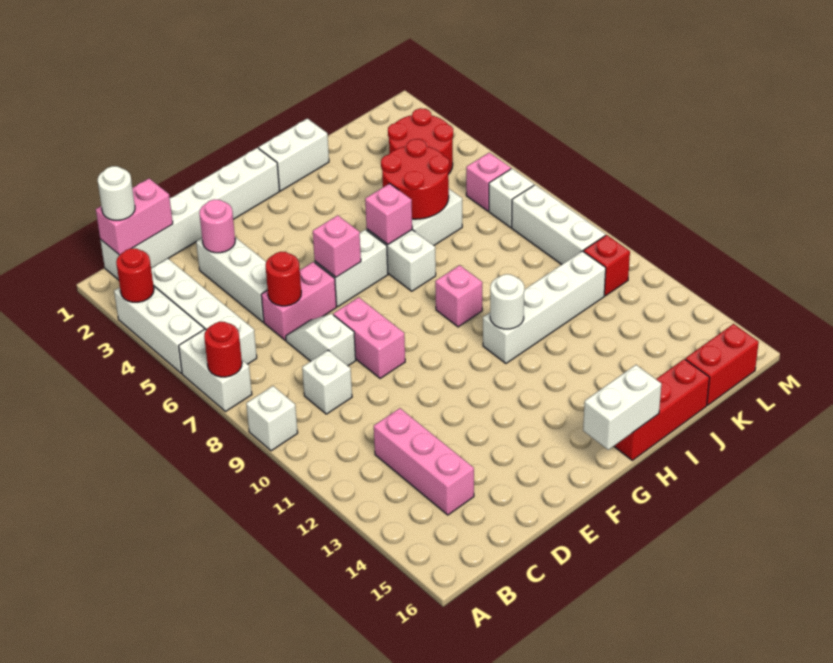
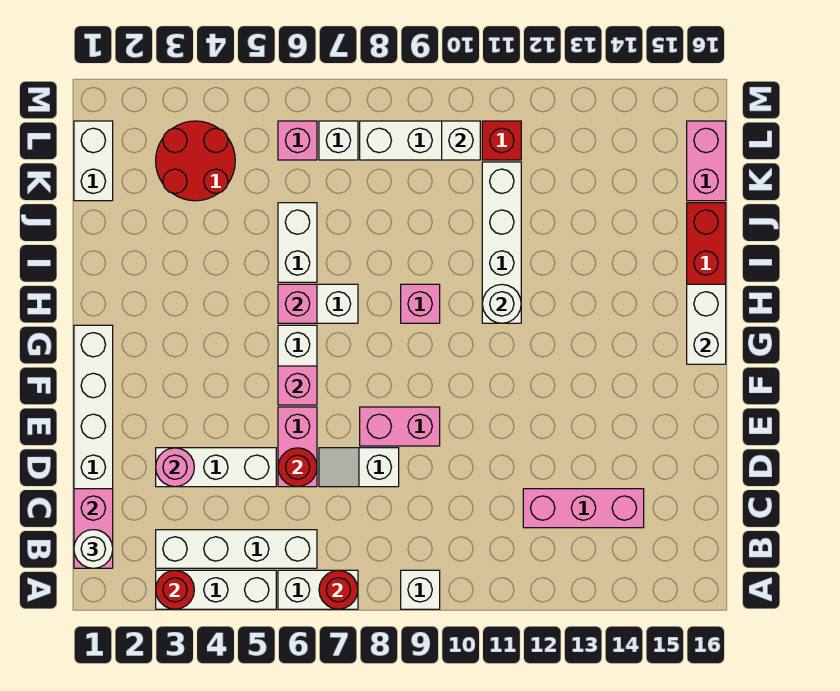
white 1x1 brick [302,350,352,414] -> white 1x1 brick moved to [442,121,480,160]
white 1x2 brick [259,118,329,191] -> white 1x2 brick moved to [74,121,113,201]
red 2x2 round brick [381,139,449,219] -> none
red 1x2 brick [685,324,759,405] -> pink 1x2 brick [687,121,726,201]

